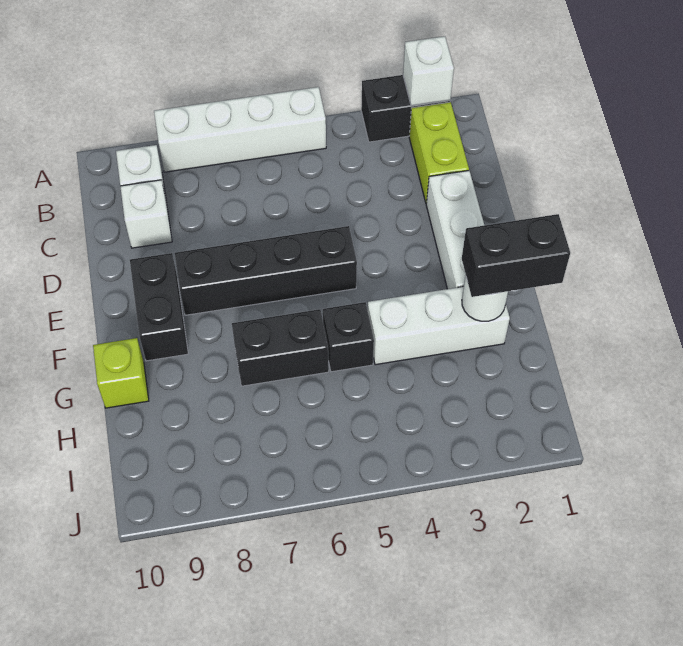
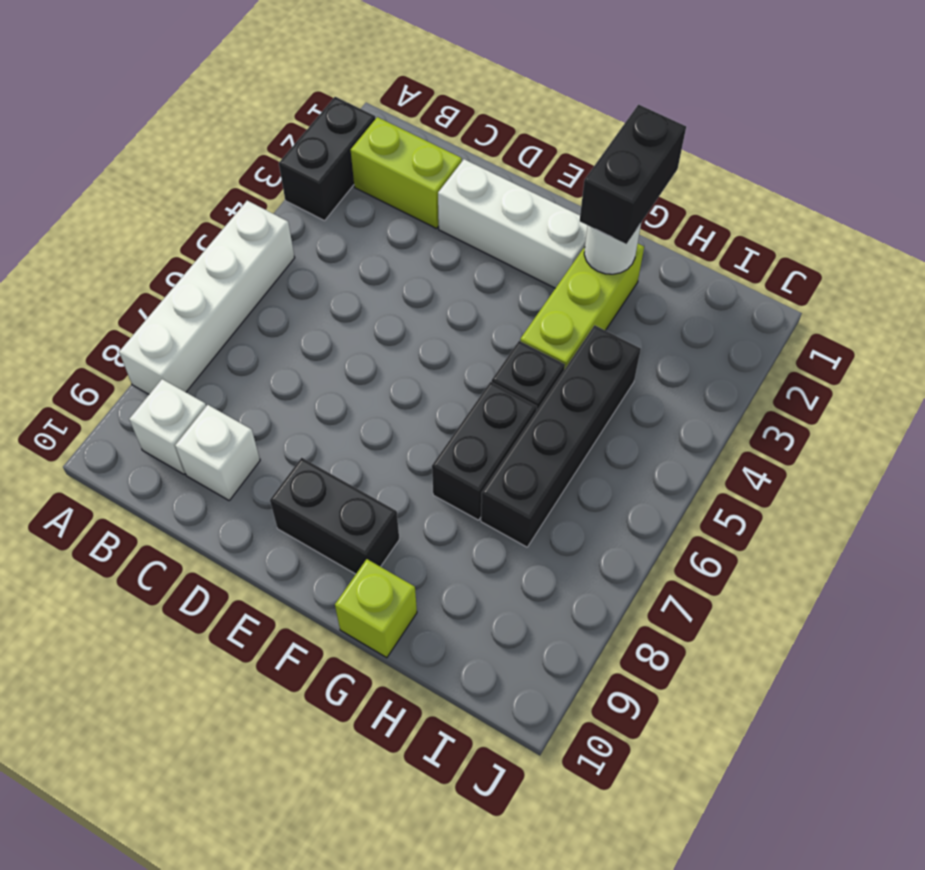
white 1x1 brick [403,36,454,106] -> none
black 1x4 brick [175,226,357,315] -> black 1x4 brick moved to [481,325,641,547]
white 1x3 brick [368,287,510,365] -> lime 1x3 brick [520,244,644,370]

